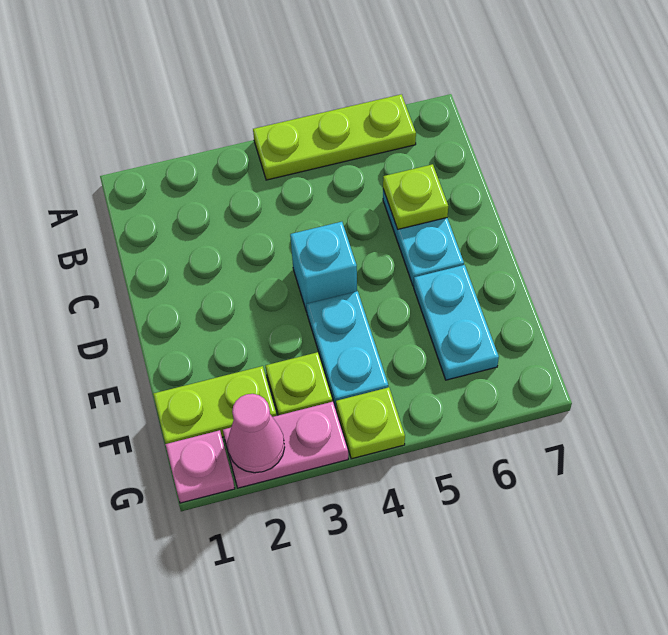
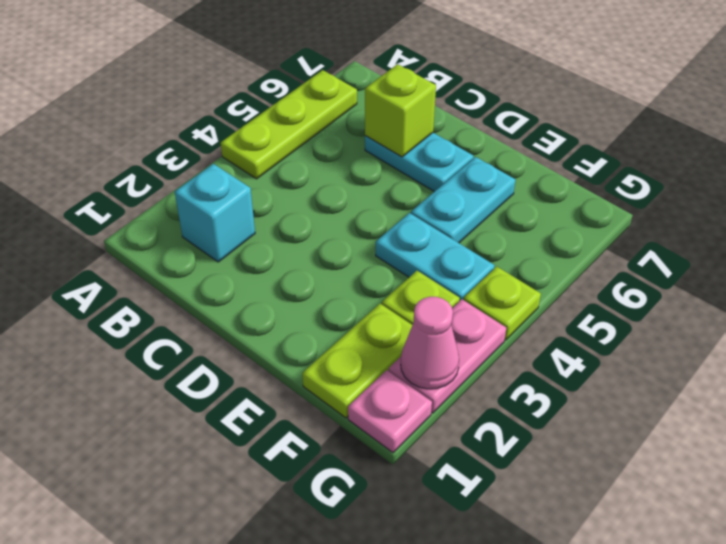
lime 1x1 plate [383,164,448,229] -> lime 1x1 brick [365,64,436,157]
cyan 1x1 brick [290,222,357,312] -> cyan 1x1 brick moved to [175,164,255,262]
cyan 1x2 plate [414,265,499,380] -> cyan 1x2 plate turned to [411,157,515,243]

